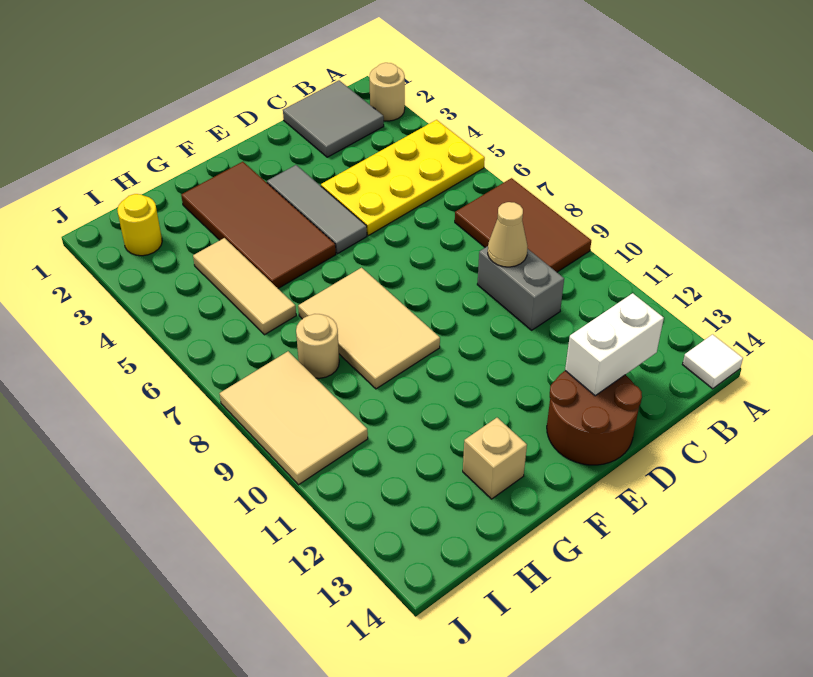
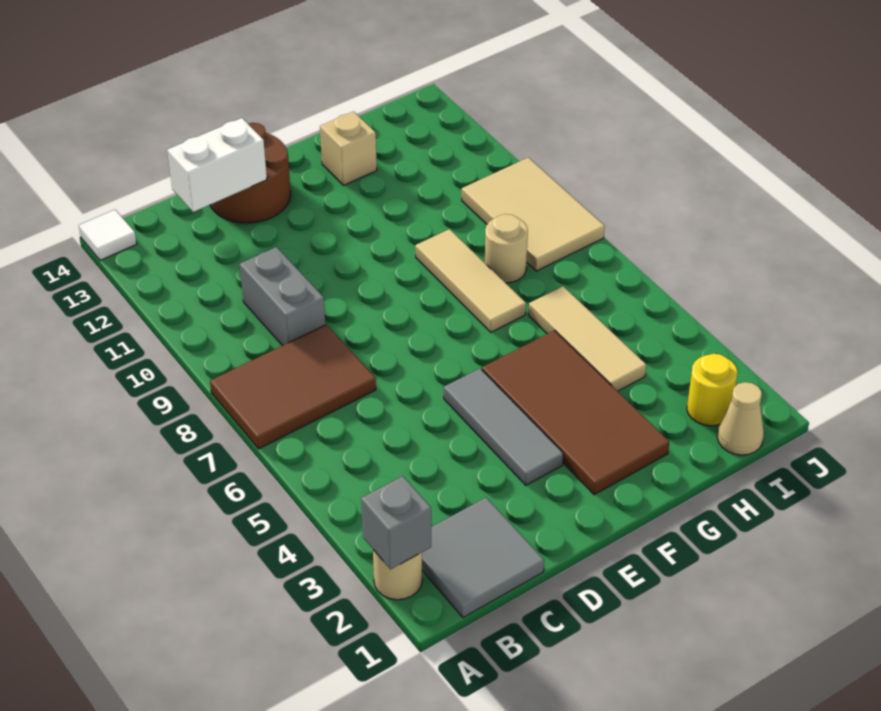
none -> grey 1x1 brick [361,476,431,569]
yellow 2x4 plate [321,120,485,236] -> none
brown 2x3 tile [455,178,591,272] -> brown 2x3 tile turned to [210,325,376,449]
tan 1x1 cone [488,202,528,267] -> tan 1x1 cone moved to [717,382,764,455]
tan 2x3 tile [298,268,440,389] -> tan 1x3 tile [415,229,526,332]

